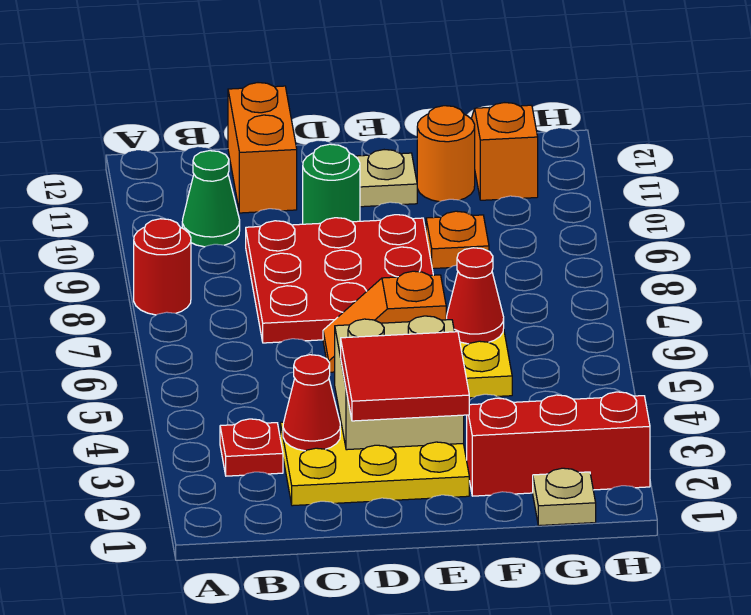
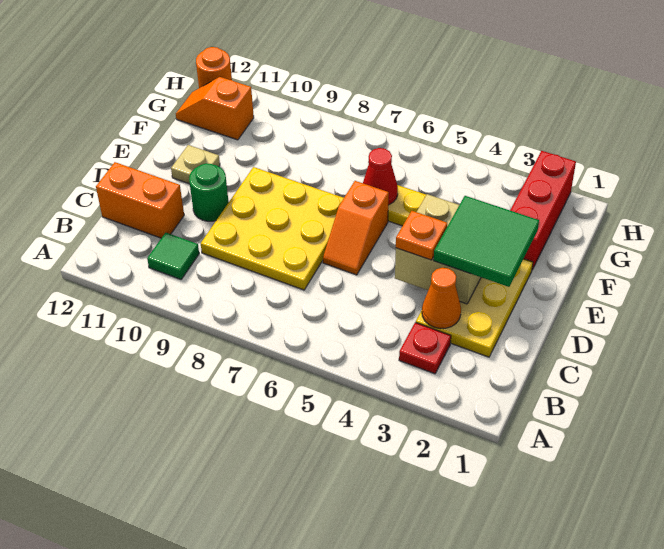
red 1x1 round brick [134,219,191,315] -> none
green 1x1 cone [182,151,240,247] -> green 1x1 tile [147,233,199,279]
red 1x1 cone [283,355,340,451] -> orange 1x1 cone [422,268,461,329]
red 3x3 plate [246,215,433,343] -> yellow 3x3 plate [201,167,344,290]
red 2x2 tile [341,332,469,421] -> green 2x2 tile [434,196,539,287]
orange 1x1 plate [426,211,489,269] -> orange 1x1 plate moved to [396,211,447,260]
orange 1x1 round brick [417,106,475,202] -> orange 1x1 round brick moved to [196,47,232,88]
tan 1x1 plate [533,468,596,526] -> none

